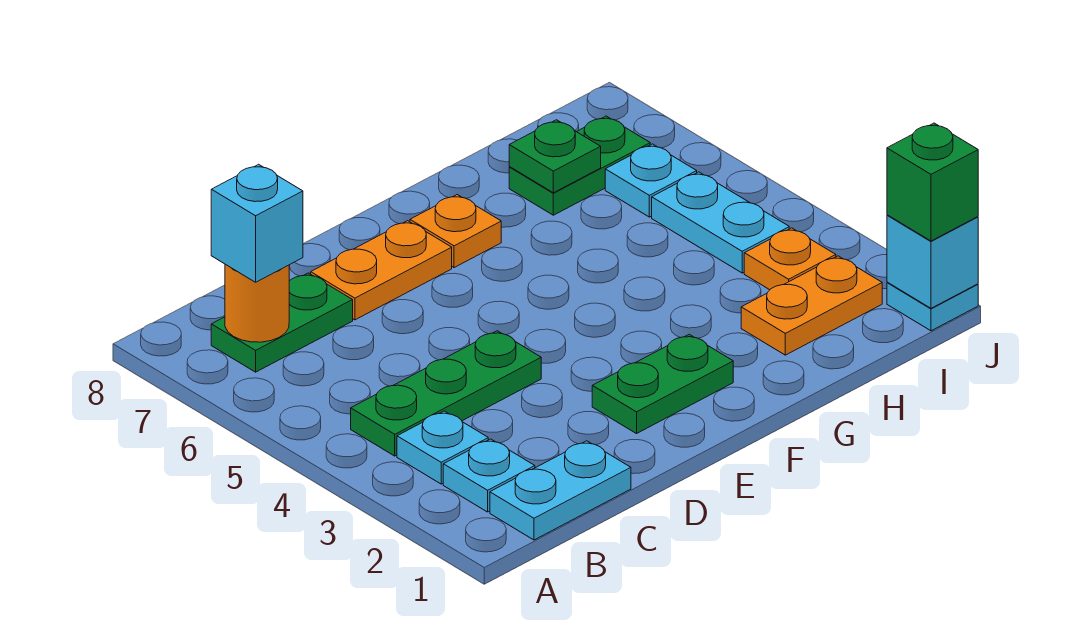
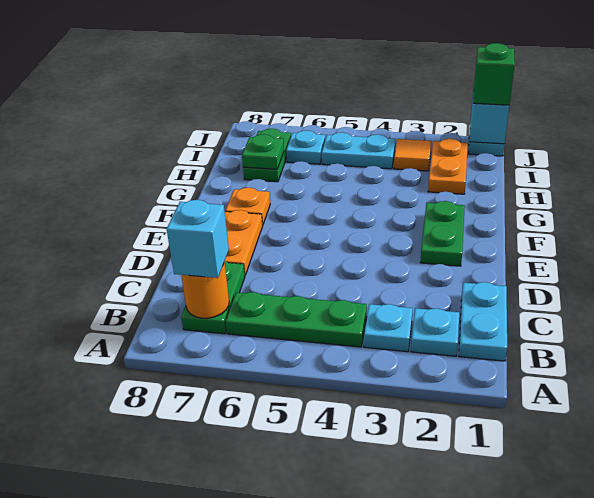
green 1x3 plate [351,331,541,456] -> green 1x3 plate turned to [226,292,367,347]
orange 1x1 plate [744,228,836,290] -> orange 1x1 tile [394,139,431,171]

